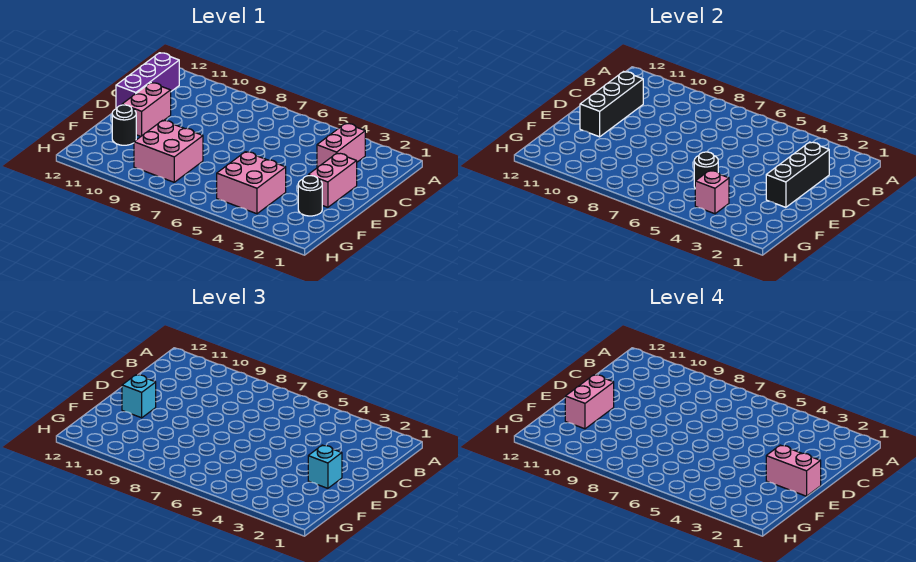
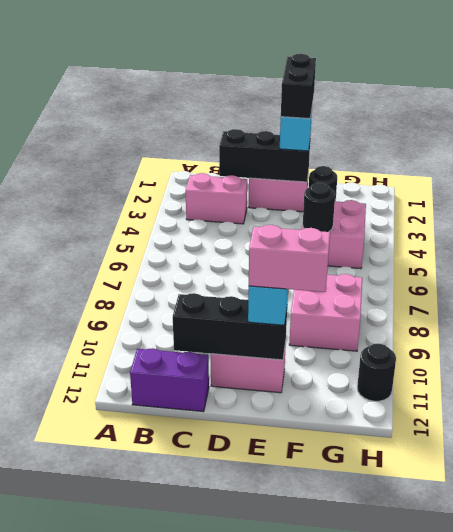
purple 1x3 brick [116,53,179,109] -> purple 1x2 brick [130,348,209,412]
pink 1x2 brick [766,445,821,496] -> black 1x2 brick [281,54,316,119]
black 1x1 round brick [112,105,136,145] -> black 1x1 round brick moved to [357,344,396,401]
pink 1x1 brick [695,171,729,214] -> none

